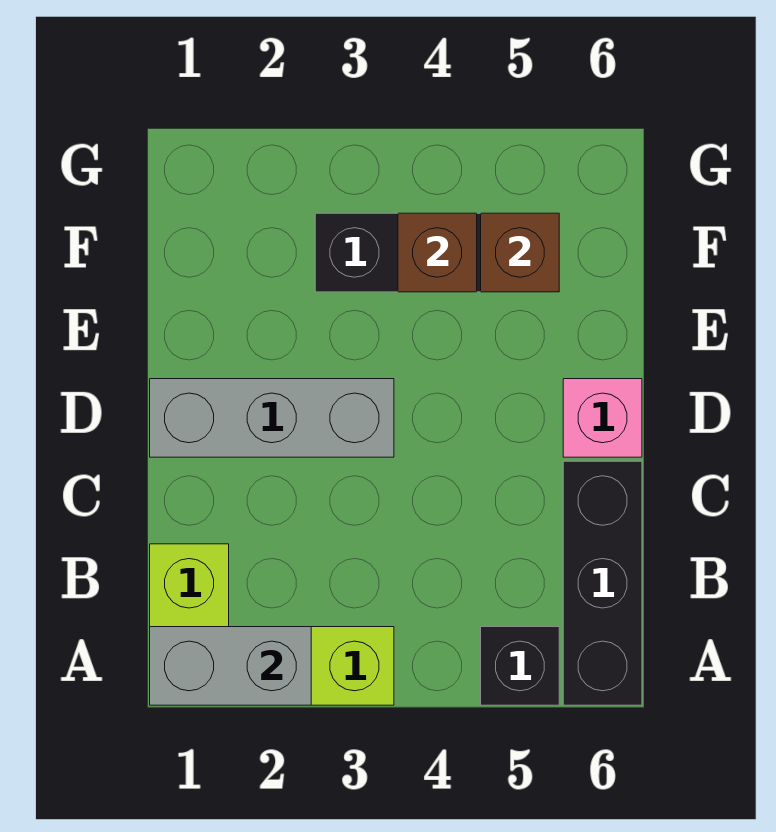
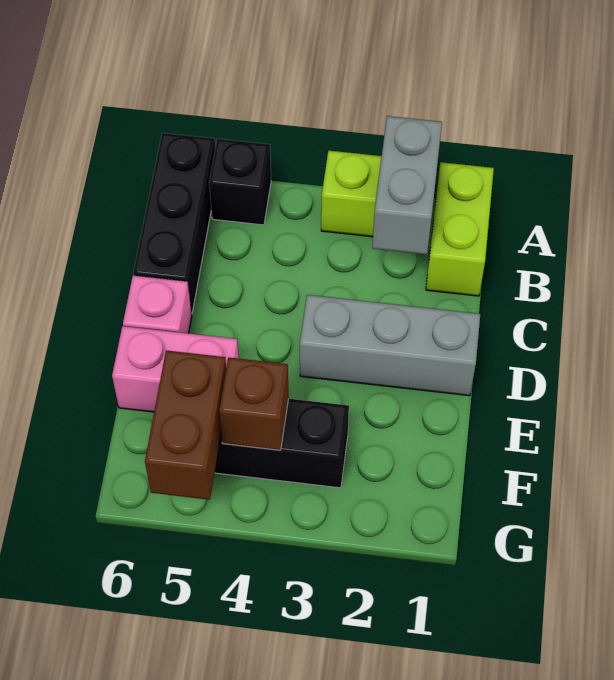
grey 1x2 brick [150,627,311,705] -> grey 1x2 brick turned to [372,116,442,254]
none -> pink 1x2 brick [112,326,239,412]
brown 1x1 brick [481,213,559,292] -> brown 1x2 brick [145,350,226,500]

